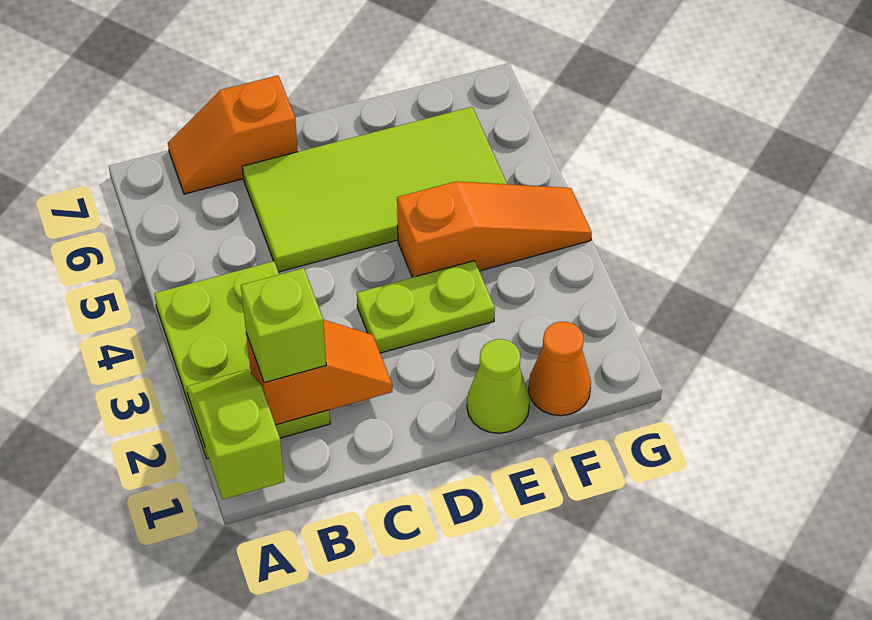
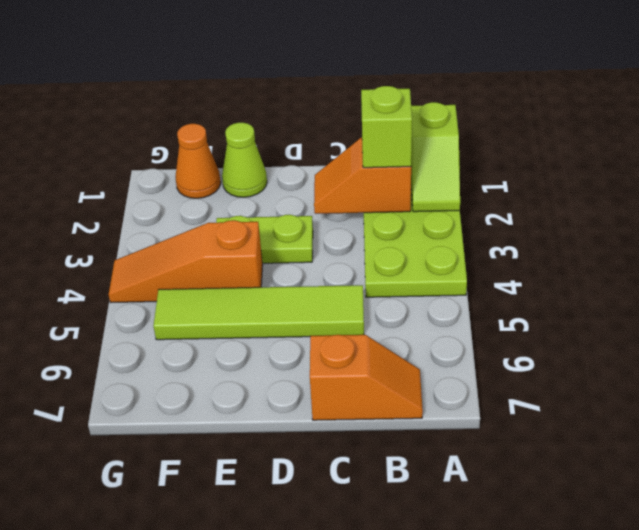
lime 2x4 tile [242,107,507,272] -> lime 1x4 tile [153,285,364,340]

